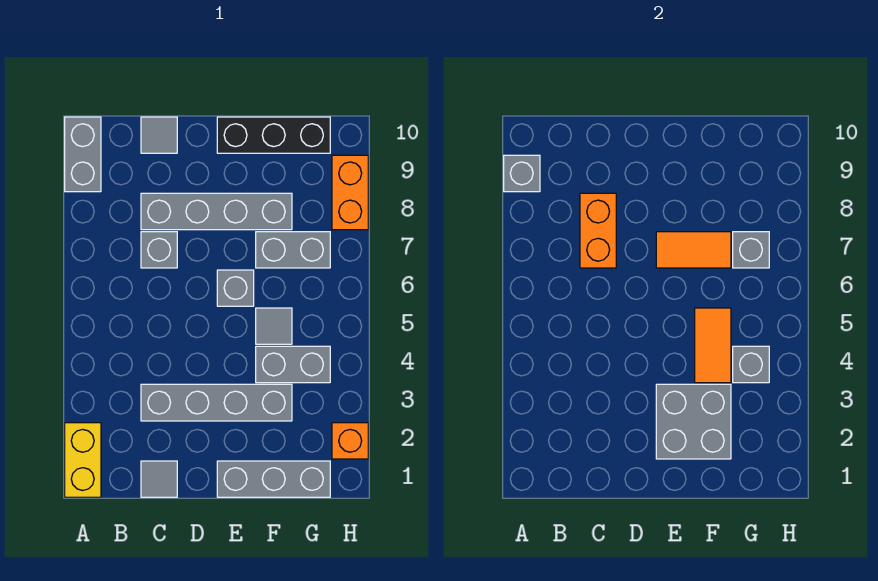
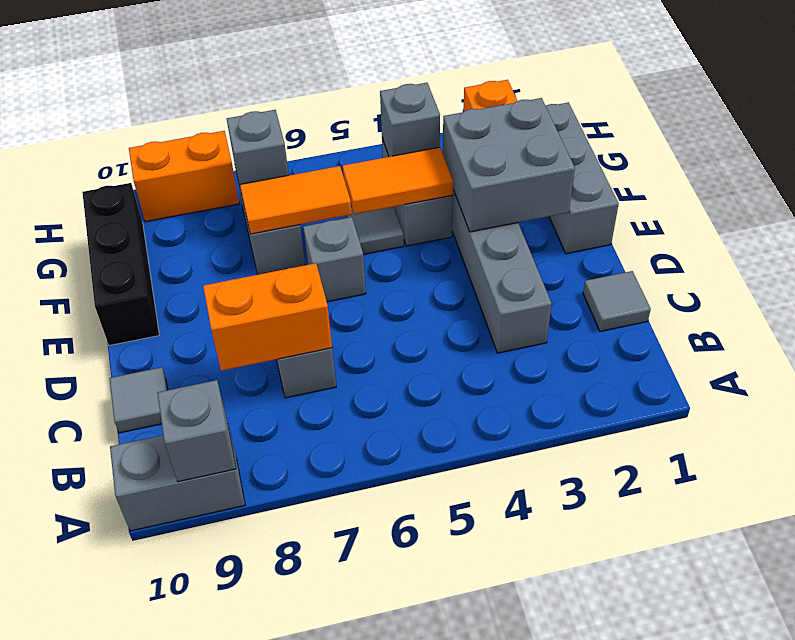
yellow 1x2 brick [65,423,101,497] -> none
grey 1x4 brick [141,193,292,230] -> none
orange 1x2 tile [656,232,731,268] -> orange 1x2 tile turned to [240,166,352,234]

